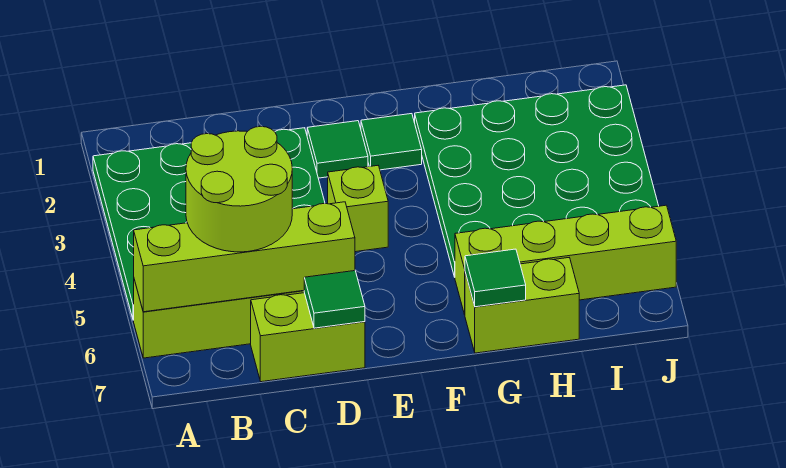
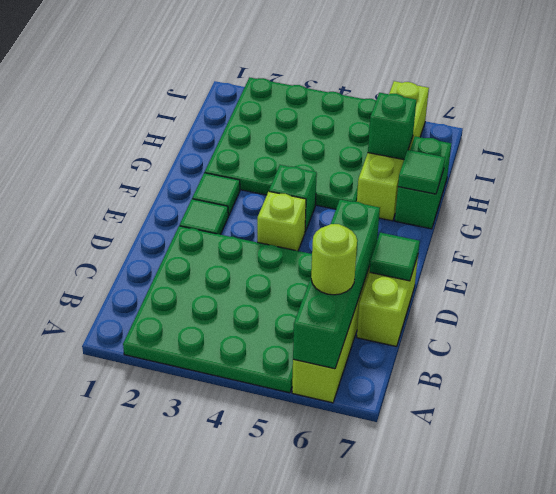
lime 1x4 brick [134,202,355,312] -> green 1x4 brick [293,199,380,369]
lime 2x2 round brick [186,126,292,252] -> lime 1x1 round brick [311,224,357,295]
none -> green 1x1 brick [269,165,317,232]
lime 1x2 brick [465,258,579,353] -> green 1x2 brick [395,136,451,229]
none -> green 1x1 brick [368,93,416,160]

